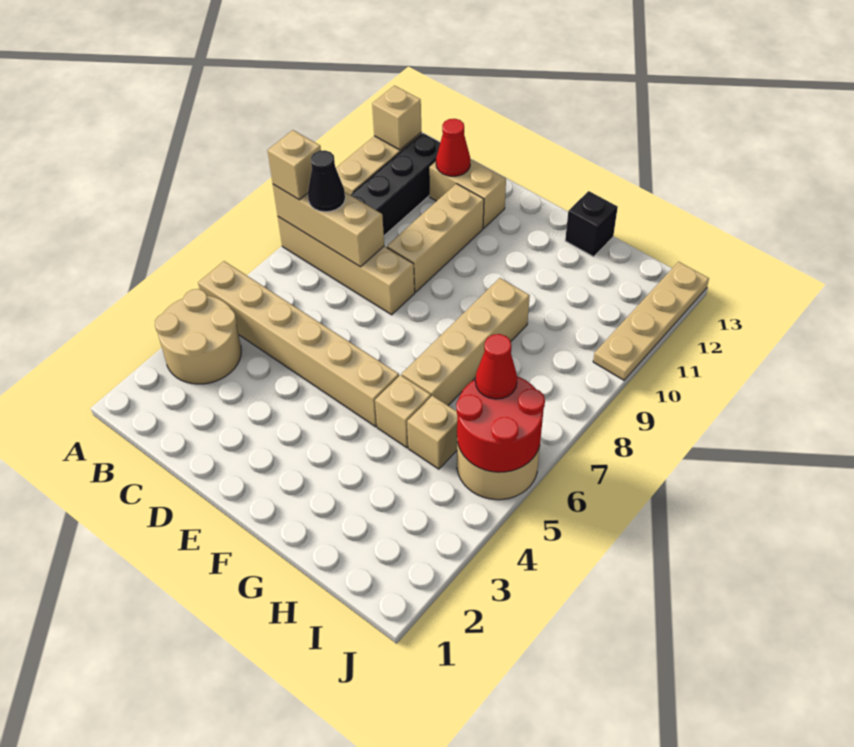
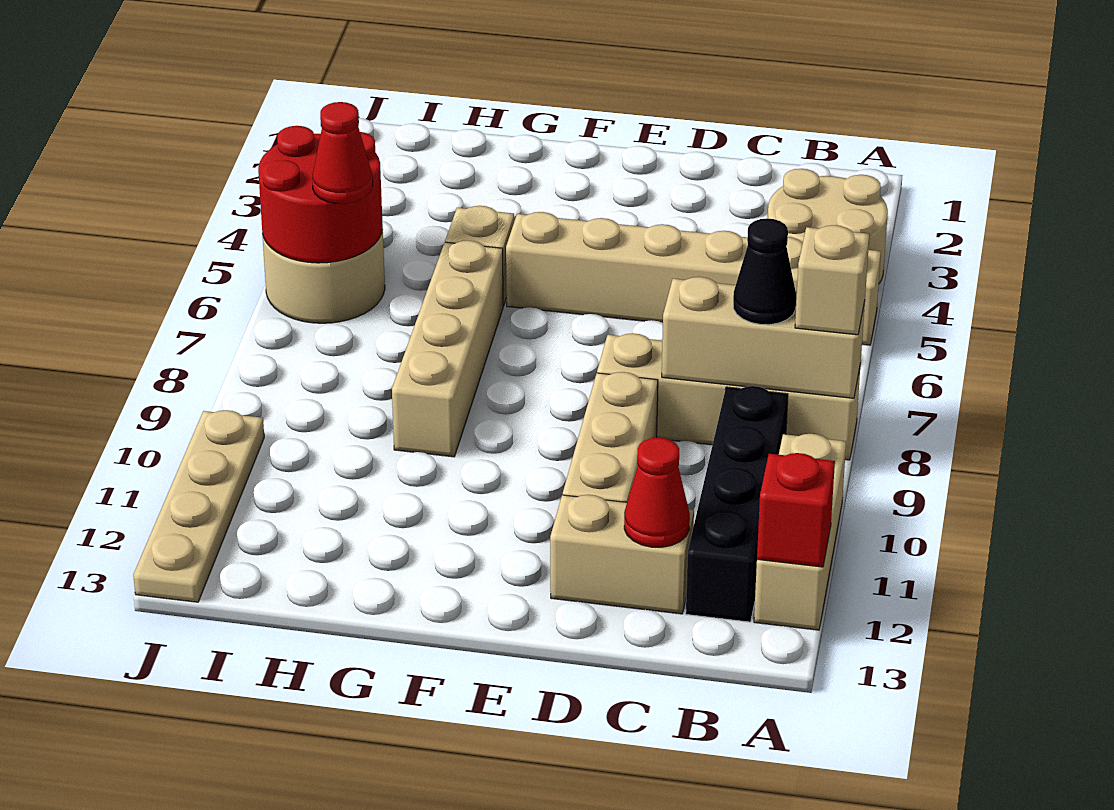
tan 1x1 brick [372,86,421,150] -> red 1x1 brick [757,453,835,567]
black 1x1 brick [565,191,618,257] -> none
tan 1x1 brick [407,396,457,469] -> none

